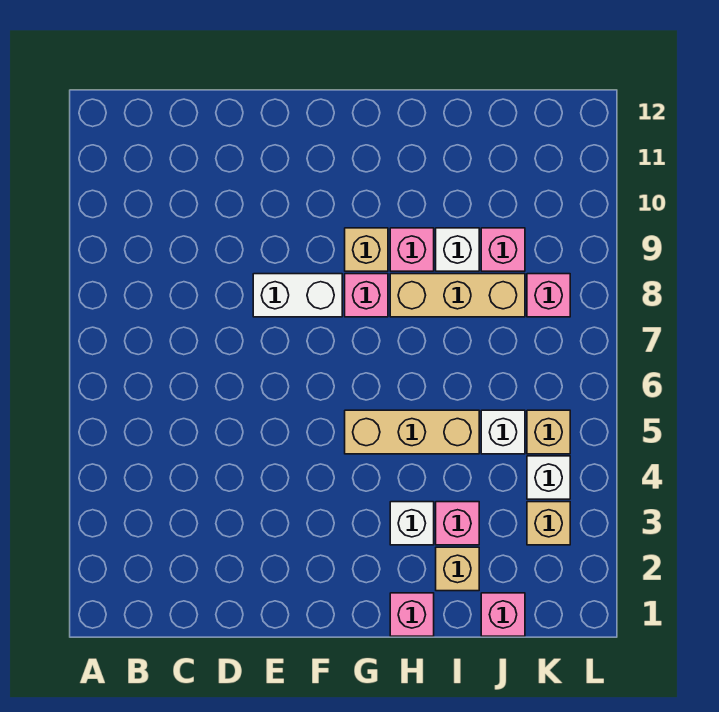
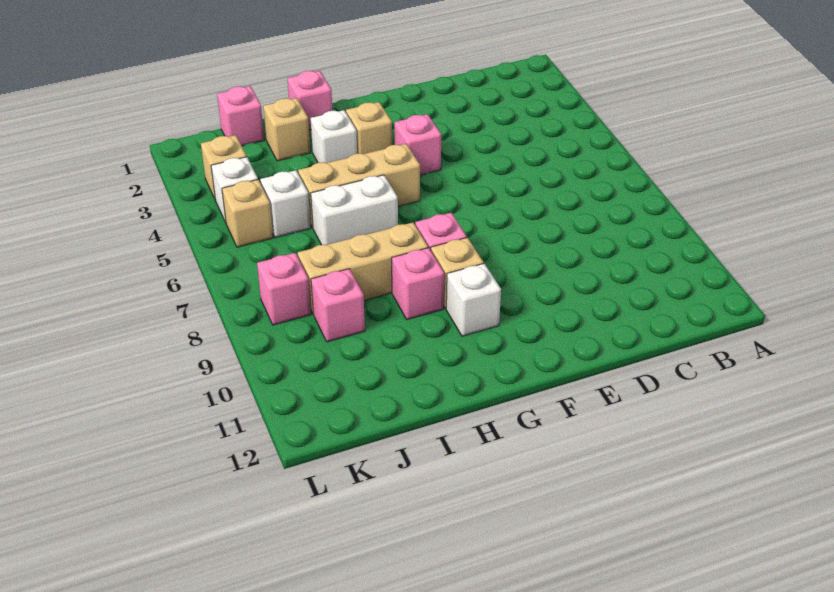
white 1x2 brick [253,274,342,317] -> white 1x2 brick moved to [311,175,398,245]
none -> tan 1x1 brick [346,102,392,154]
pink 1x1 brick [436,502,479,545] -> pink 1x1 brick moved to [394,114,441,175]
white 1x1 brick [436,228,479,271] -> white 1x1 brick moved to [446,264,501,336]

